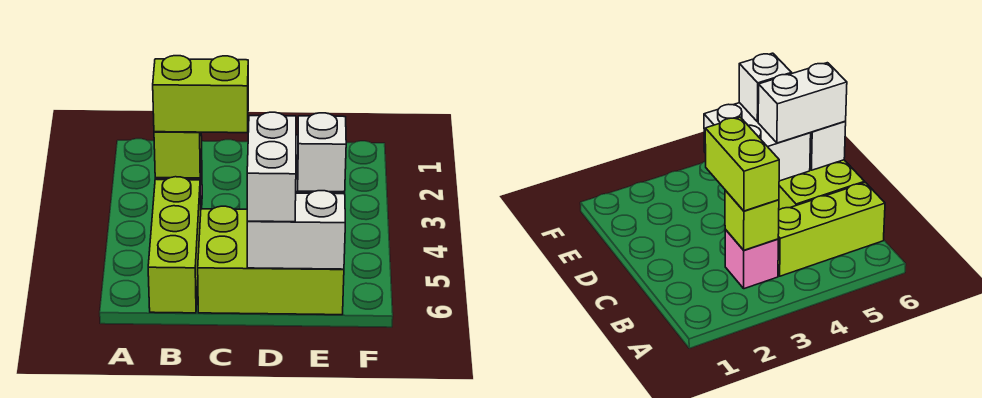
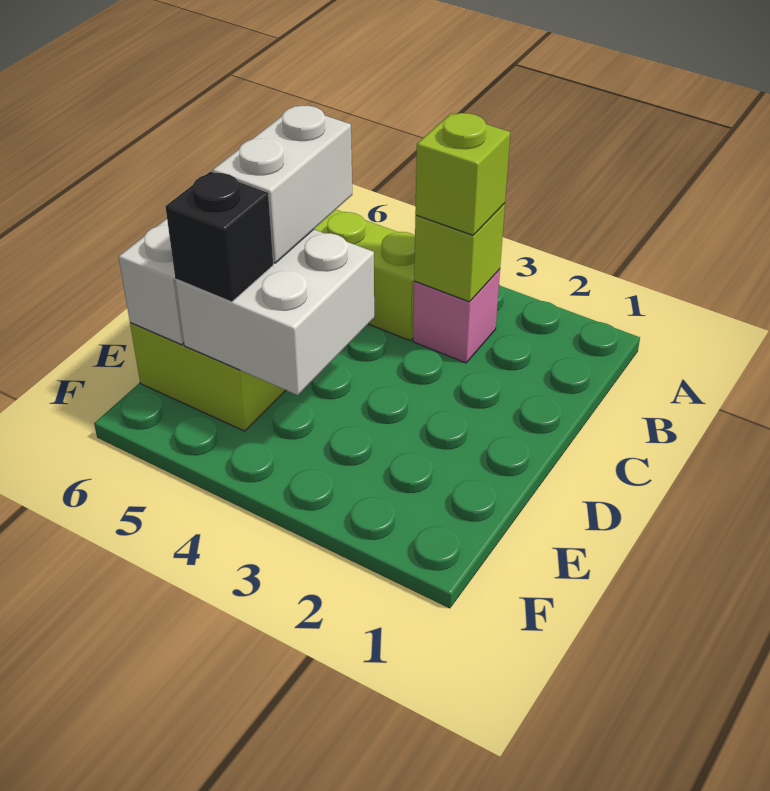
lime 1x2 brick [153,56,248,133] -> lime 1x1 brick [415,113,510,235]
white 1x2 brick [247,112,296,222] -> white 1x2 brick turned to [212,106,352,263]
white 1x1 brick [298,113,346,192] -> black 1x1 brick [165,172,273,302]

